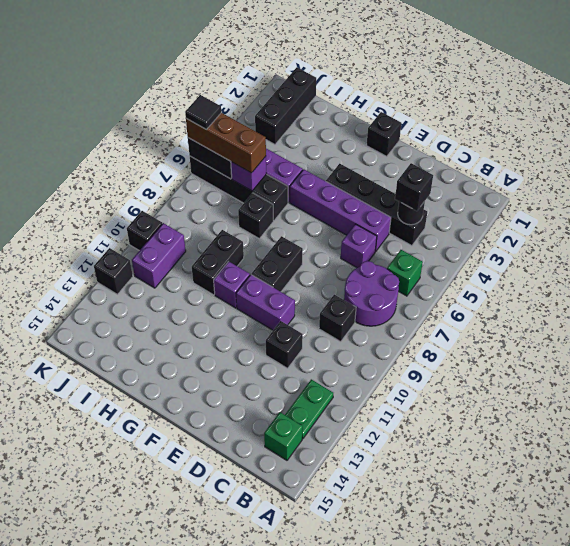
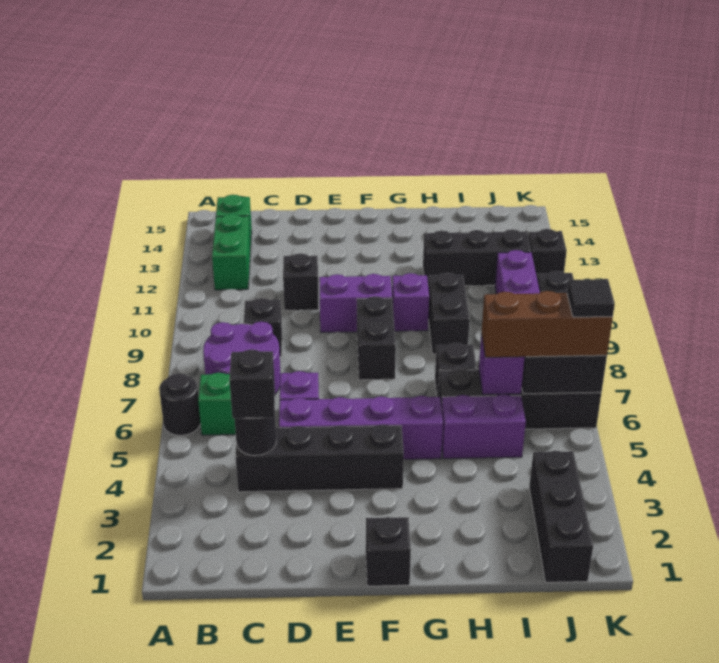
none -> black 1x1 round brick [159,373,201,436]
green 1x2 plate [285,379,333,439] -> green 1x2 brick [212,214,251,290]
none -> black 1x3 brick [423,229,531,286]

